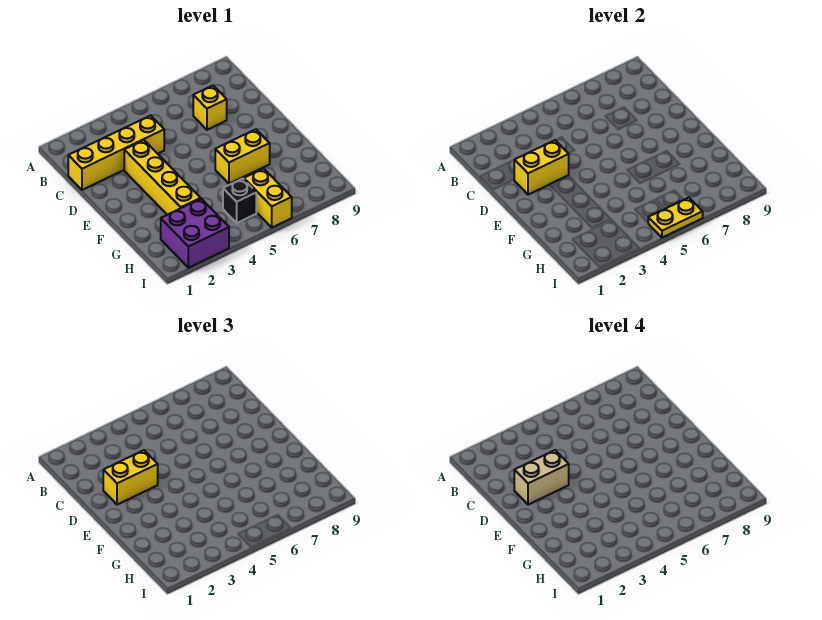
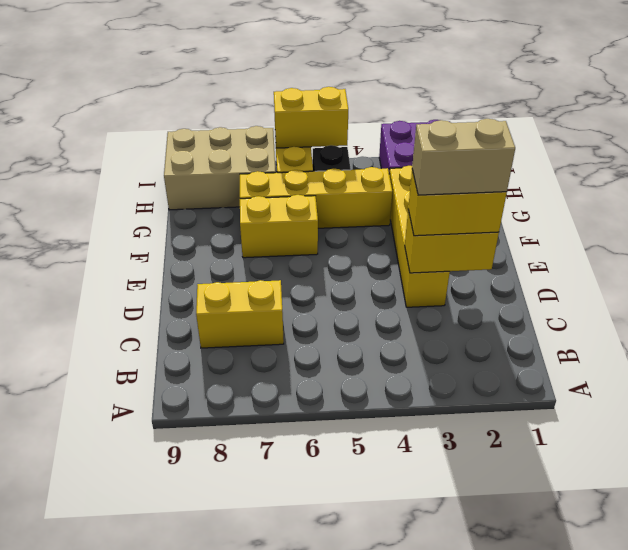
yellow 1x4 brick [68,115,164,190] -> yellow 1x4 brick moved to [240,167,392,228]
yellow 1x1 brick [193,86,227,130] -> yellow 1x2 brick [196,280,284,348]
none -> tan 2x3 brick [164,126,276,210]
yellow 1x2 plate [648,198,703,238] -> yellow 1x2 brick [274,87,348,148]

